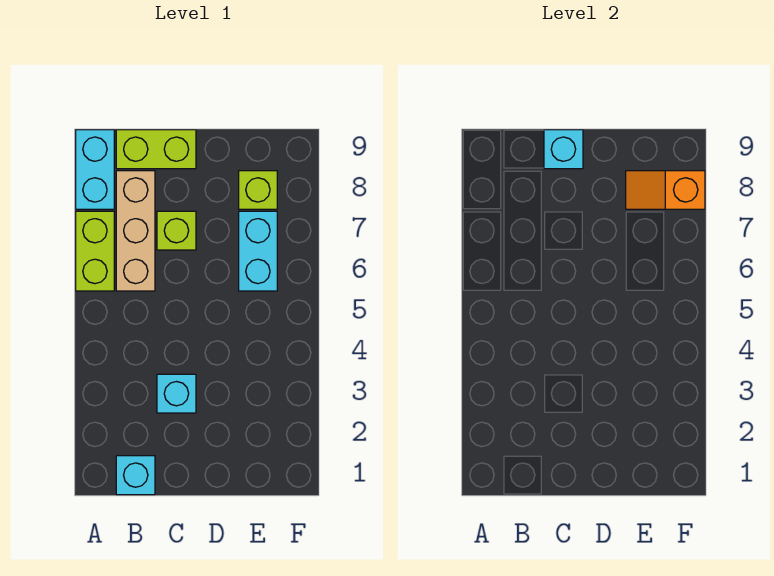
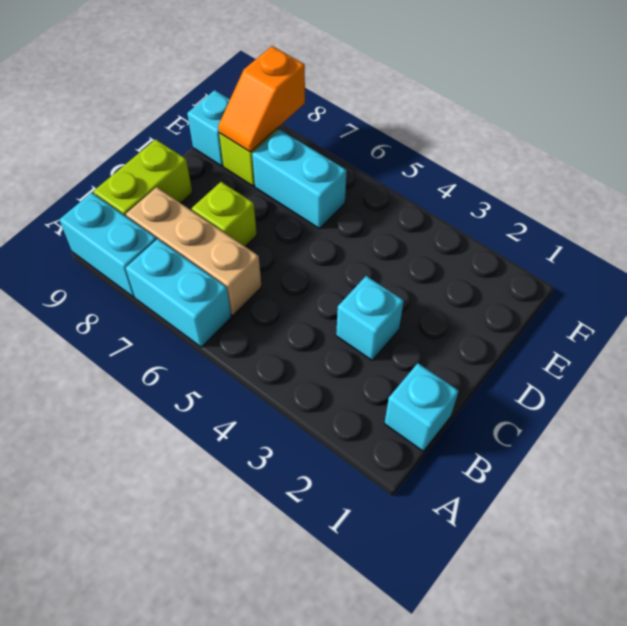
lime 1x2 brick [76,211,114,291] -> cyan 1x2 brick [126,239,231,347]
cyan 1x1 brick [544,130,583,169] -> cyan 1x1 brick moved to [187,90,230,166]

